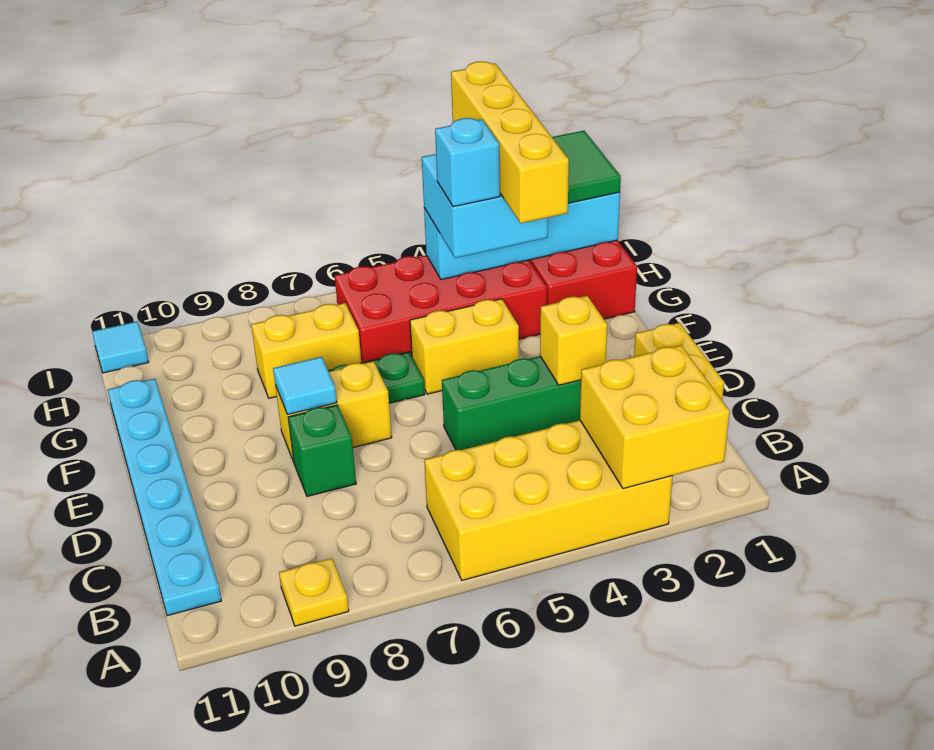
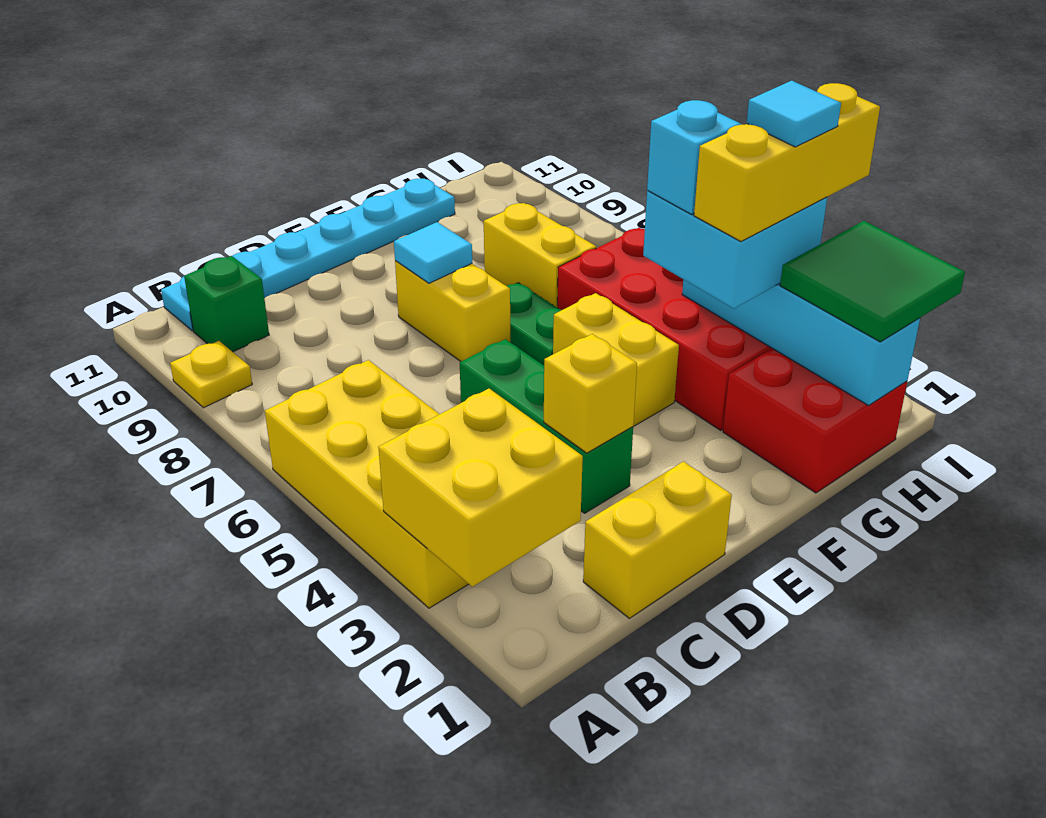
green 1x1 brick [288,405,356,496] -> green 1x1 brick moved to [184,256,269,352]
yellow 1x4 brick [451,61,569,223] -> yellow 1x3 brick [694,83,880,242]
cyan 1x1 tile [92,321,149,373] -> cyan 1x1 tile moved to [747,81,841,147]

